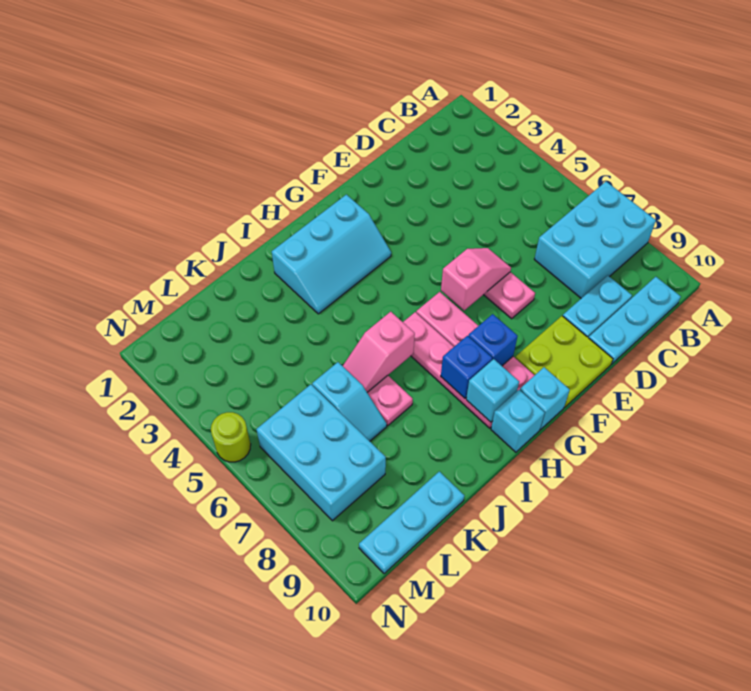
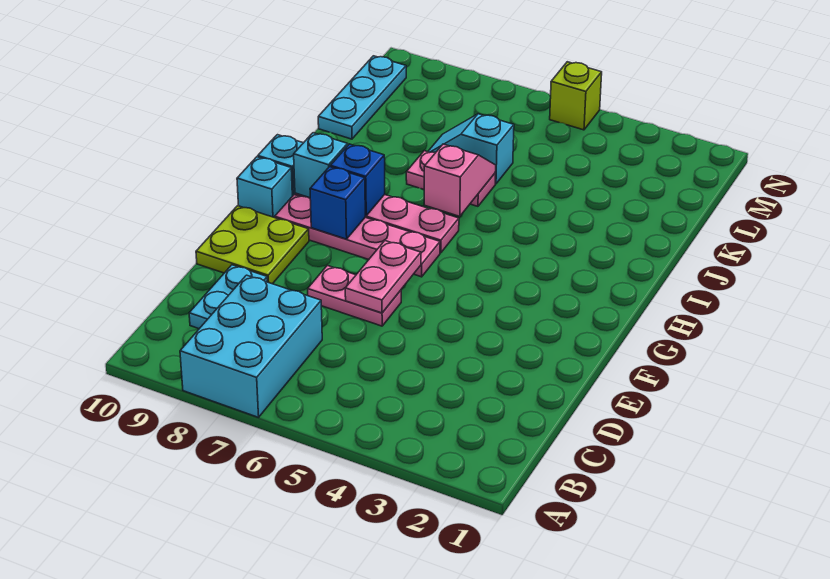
cyan 1x3 plate [589,277,681,364] -> none
pink 1x2 slope [441,248,511,311] -> pink 1x2 plate [345,241,421,313]
cyan 2x3 slope [272,195,391,314] -> none
cyan 2x3 brick [256,384,386,521] -> none
lime 1x1 round brick [211,412,251,462] -> lime 1x1 brick [550,62,602,130]

